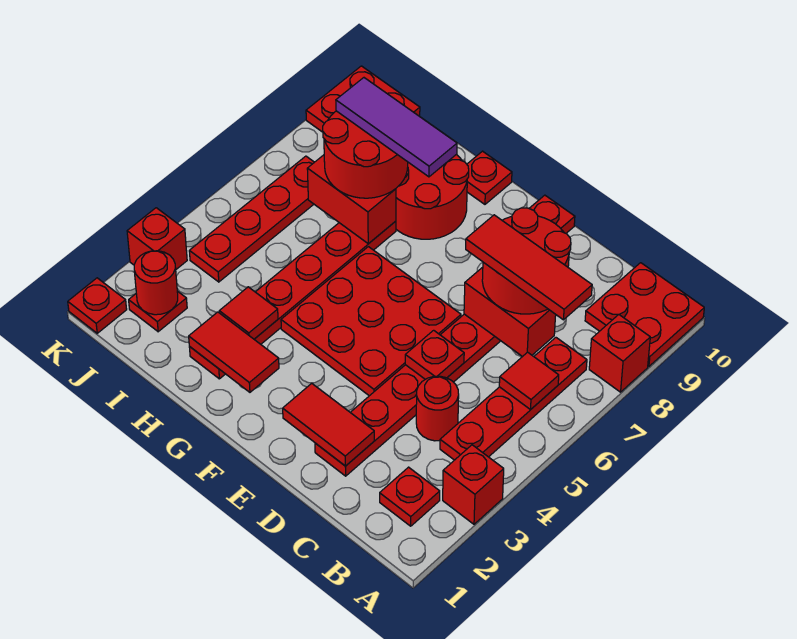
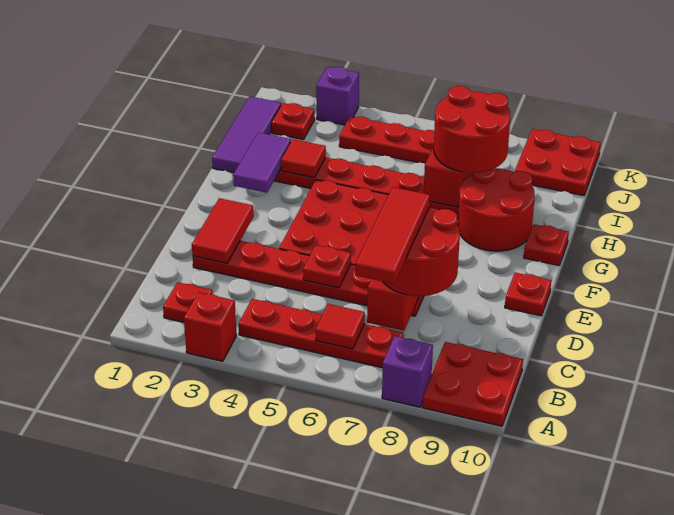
red 1x1 brick [589,315,650,392] -> purple 1x1 brick [382,336,433,407]
red 1x1 round brick [416,376,459,441] -> none
red 1x2 tile [189,312,279,392] -> purple 1x2 tile [233,132,291,193]
purple 1x3 tile [336,78,457,177] -> purple 1x3 tile moved to [212,97,281,173]
red 1x1 round brick [134,251,178,315] -> none
red 1x1 plate [68,278,127,333] -> none
red 1x1 brick [127,208,187,269] -> purple 1x1 brick [316,67,359,125]

